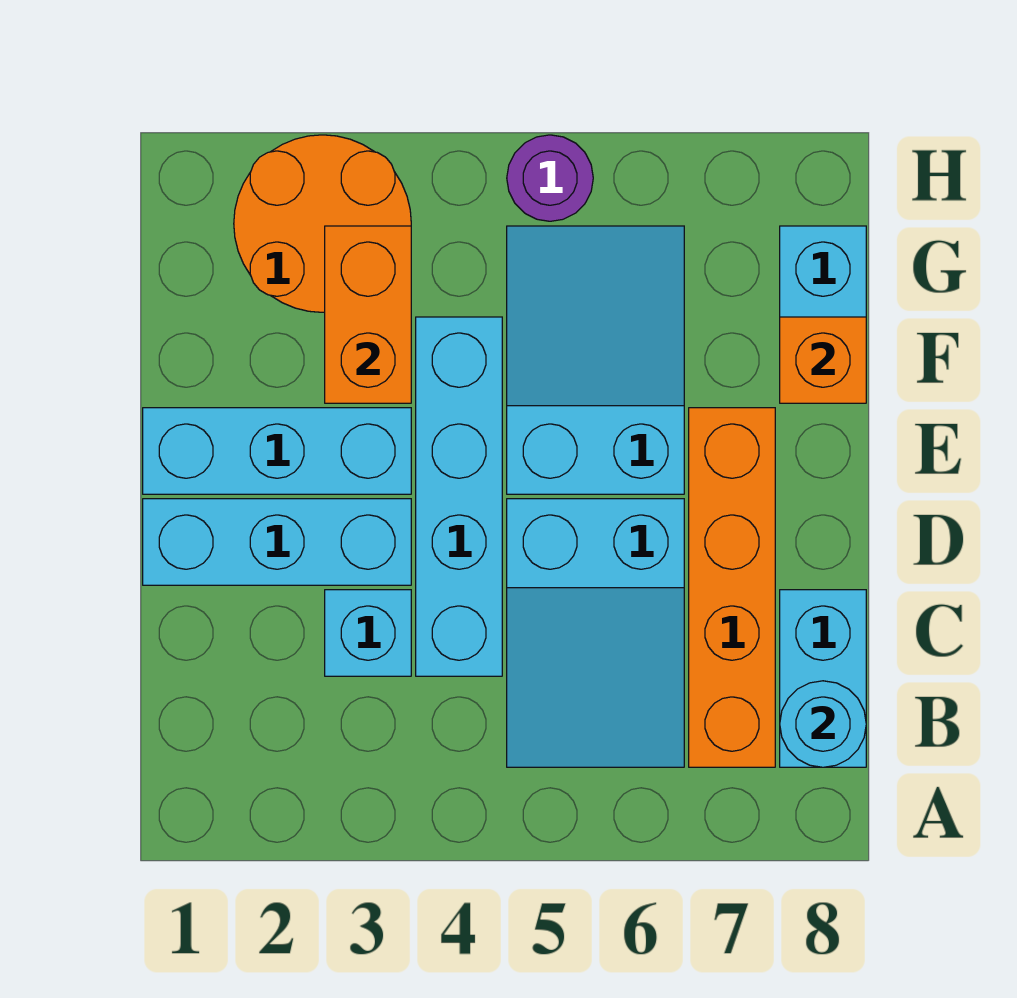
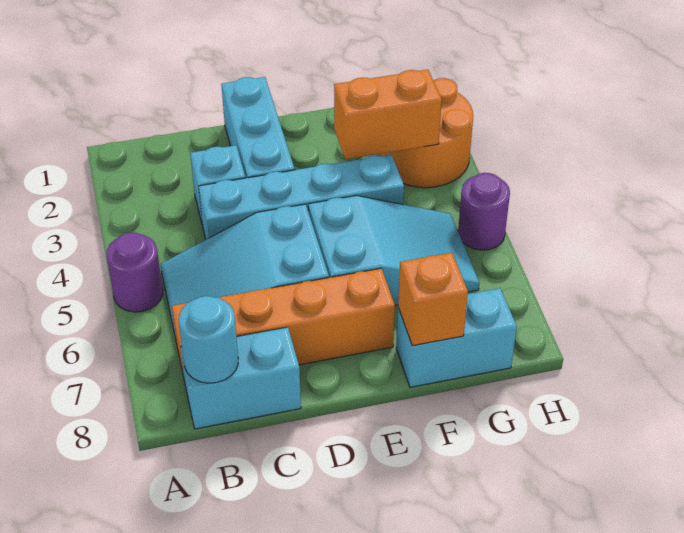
none -> purple 1x1 round brick [107,233,163,312]
cyan 1x3 brick [143,408,411,494] -> none

